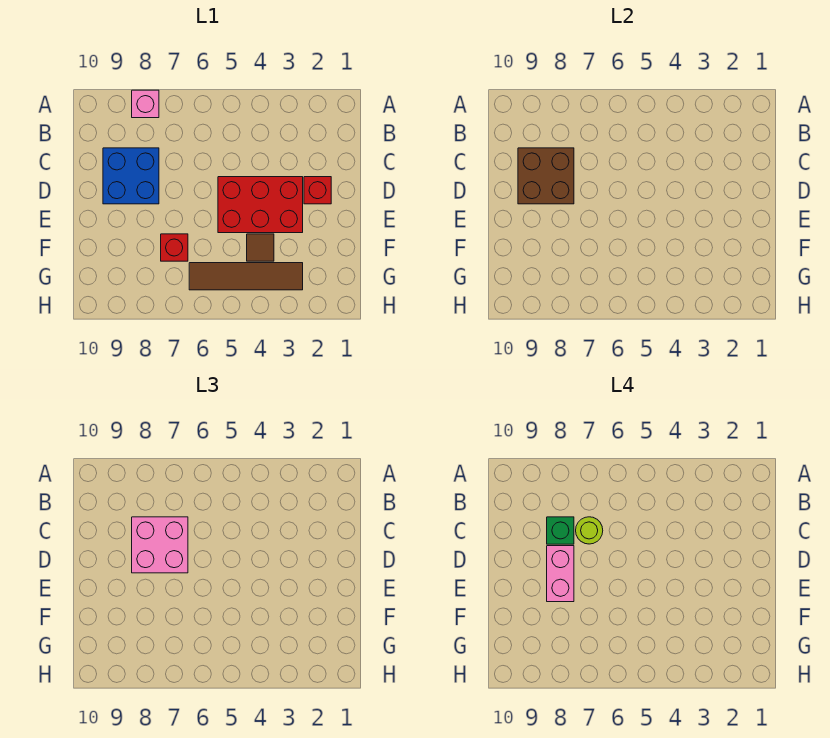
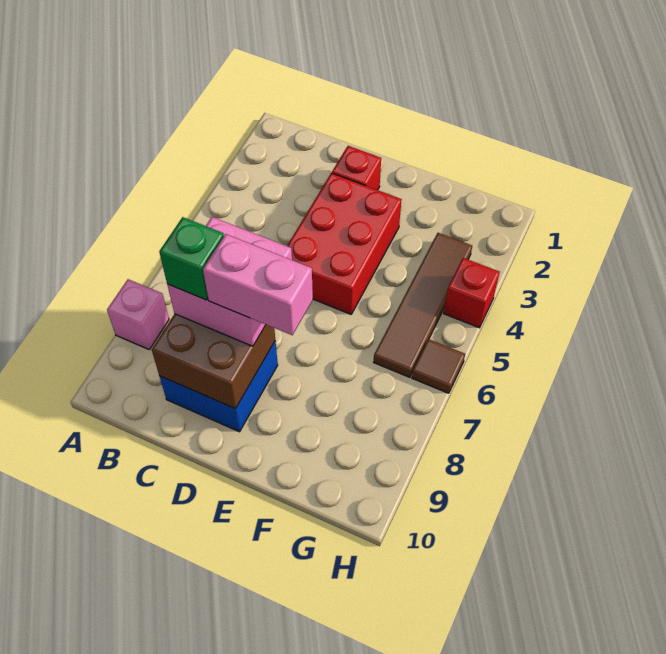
lime 1x1 round brick [576,517,603,544] -> none
brown 1x1 tile [247,234,274,261] -> brown 1x1 tile moved to [412,339,465,393]
red 1x1 brick [161,234,188,261] -> red 1x1 brick moved to [444,258,500,328]

